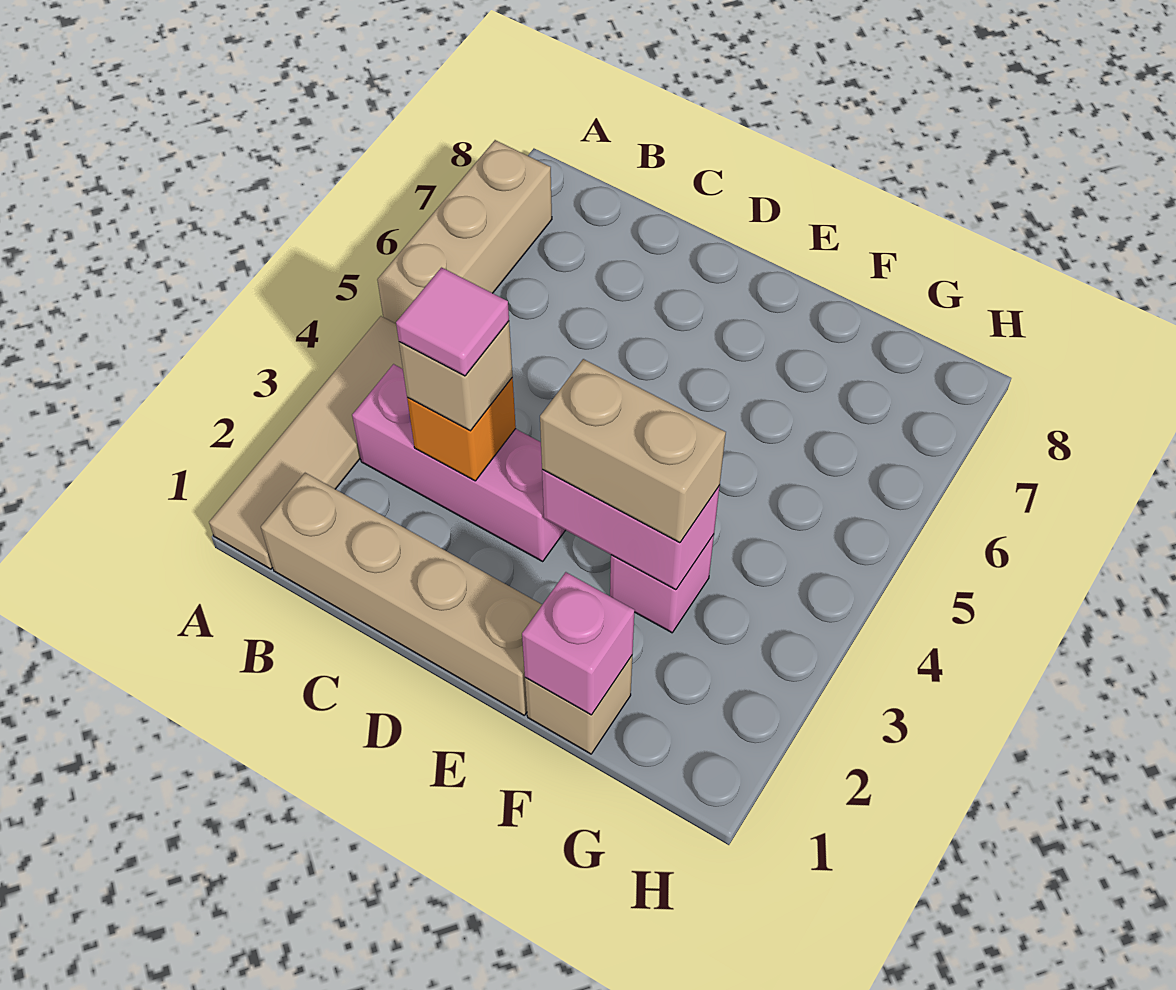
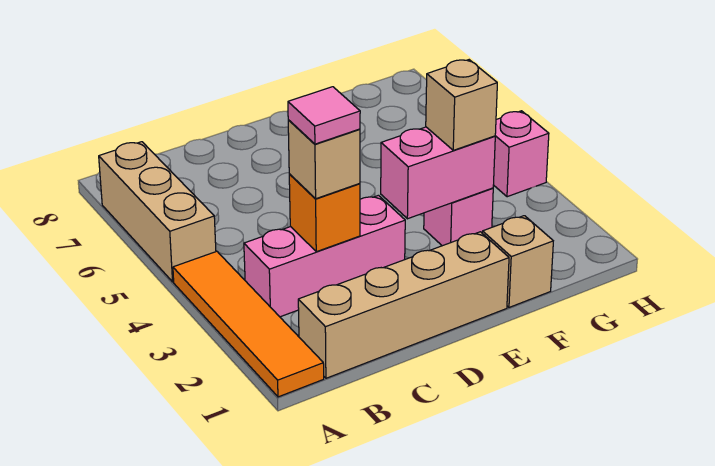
tan 1x4 tile [209,316,403,569] -> orange 1x4 tile [173,251,324,397]
tan 1x2 brick [540,359,726,543] -> tan 1x1 brick [426,60,497,150]
pink 1x1 brick [522,572,635,715] -> pink 1x1 brick moved to [494,111,549,197]

